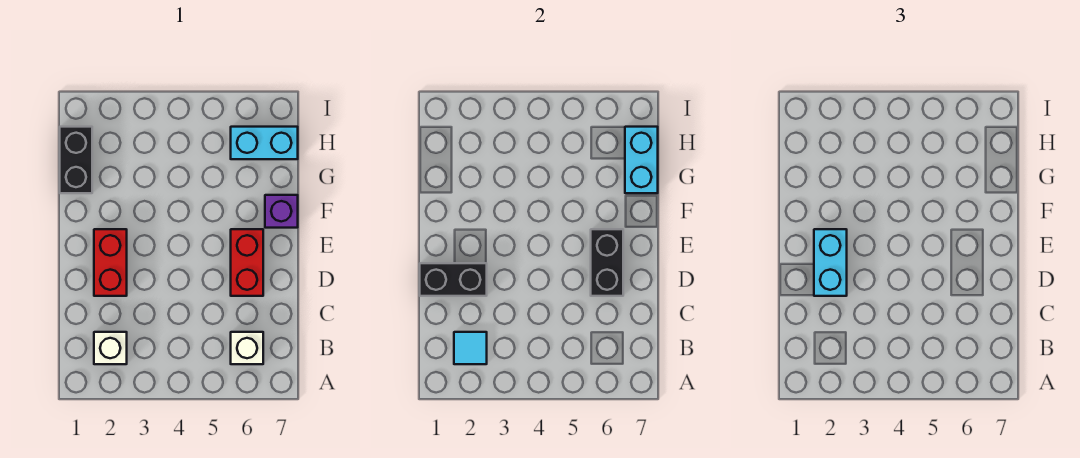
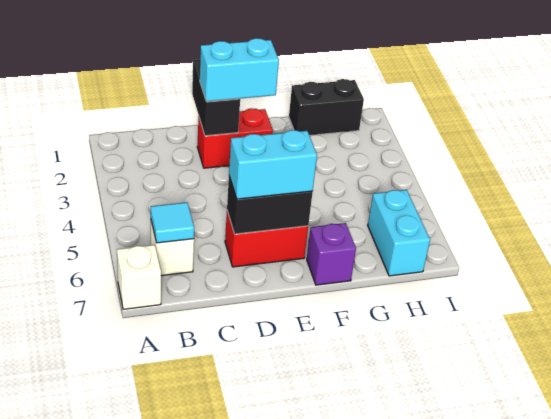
white 1x1 brick [94,332,127,364] -> white 1x1 brick moved to [117,245,161,309]
cyan 1x1 tile [454,332,487,364] -> cyan 1x1 tile moved to [151,202,194,243]
cyan 1x2 brick [625,127,658,193] -> cyan 1x2 brick moved to [229,130,317,199]

